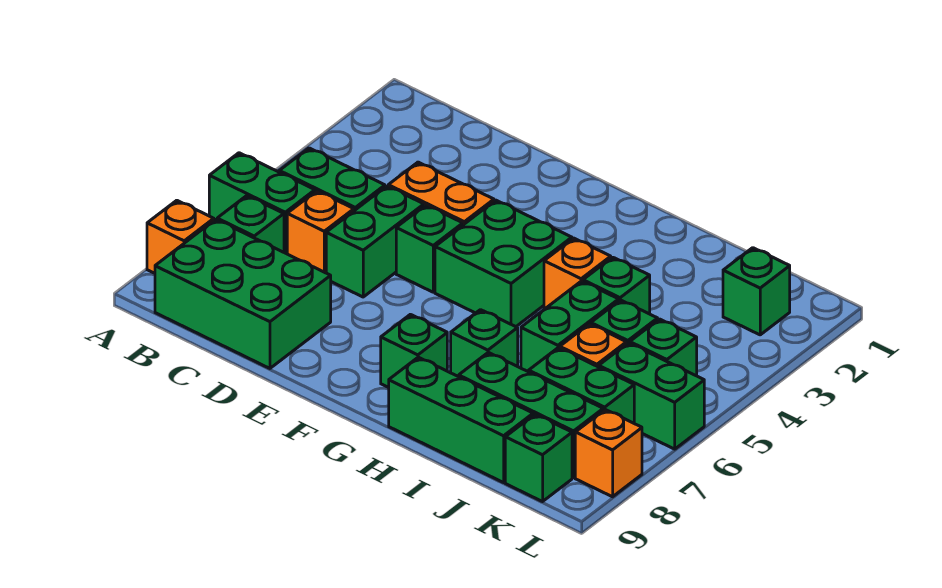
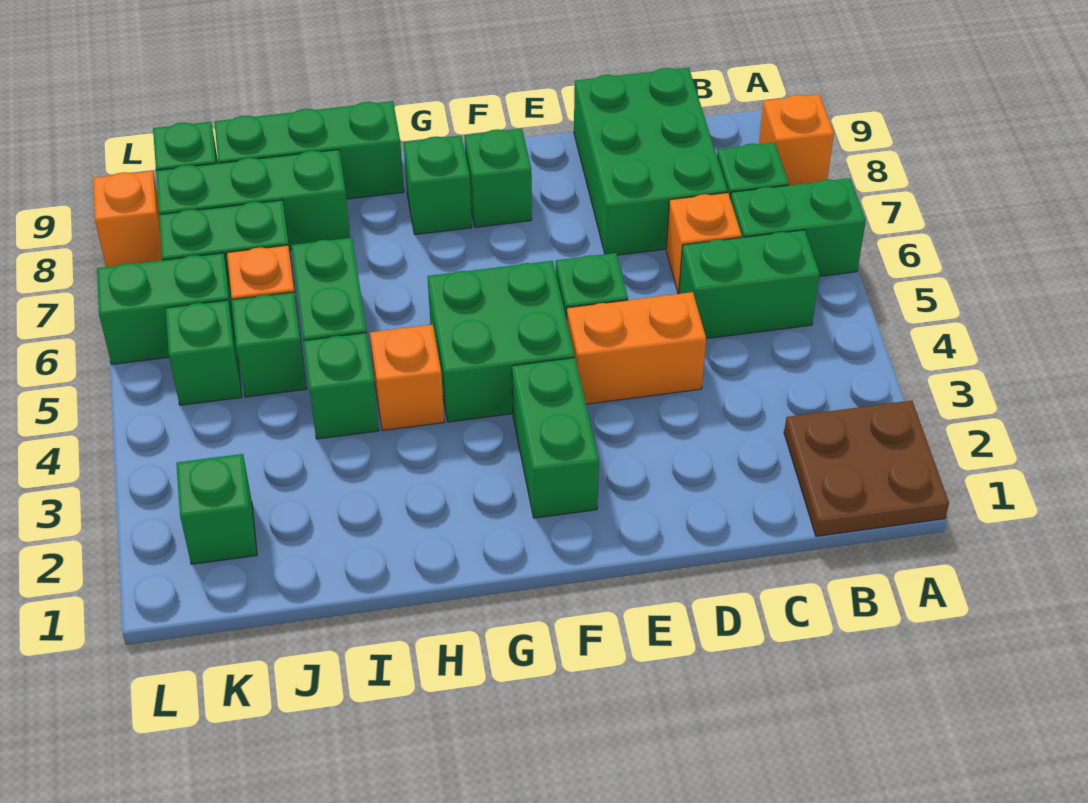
none -> brown 2x2 plate [784,400,949,536]
green 2x3 brick [155,219,331,368] -> green 2x3 brick turned to [574,68,728,255]
green 1x2 brick [326,186,424,297] -> green 1x2 brick moved to [512,358,599,518]
green 1x1 brick [451,310,518,377] -> green 1x1 brick moved to [464,129,532,227]

